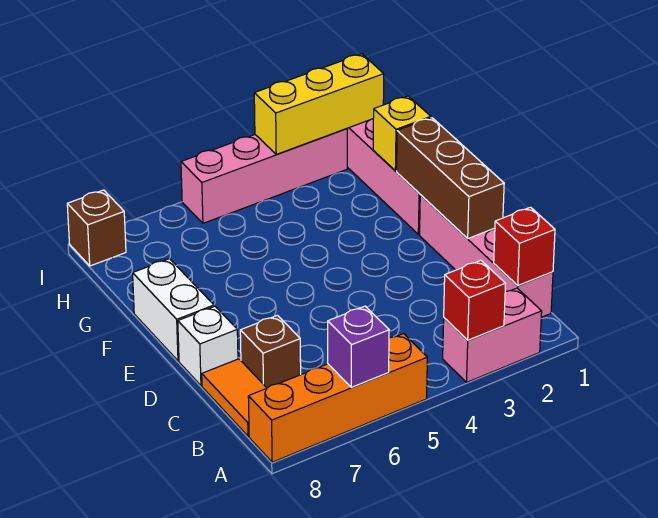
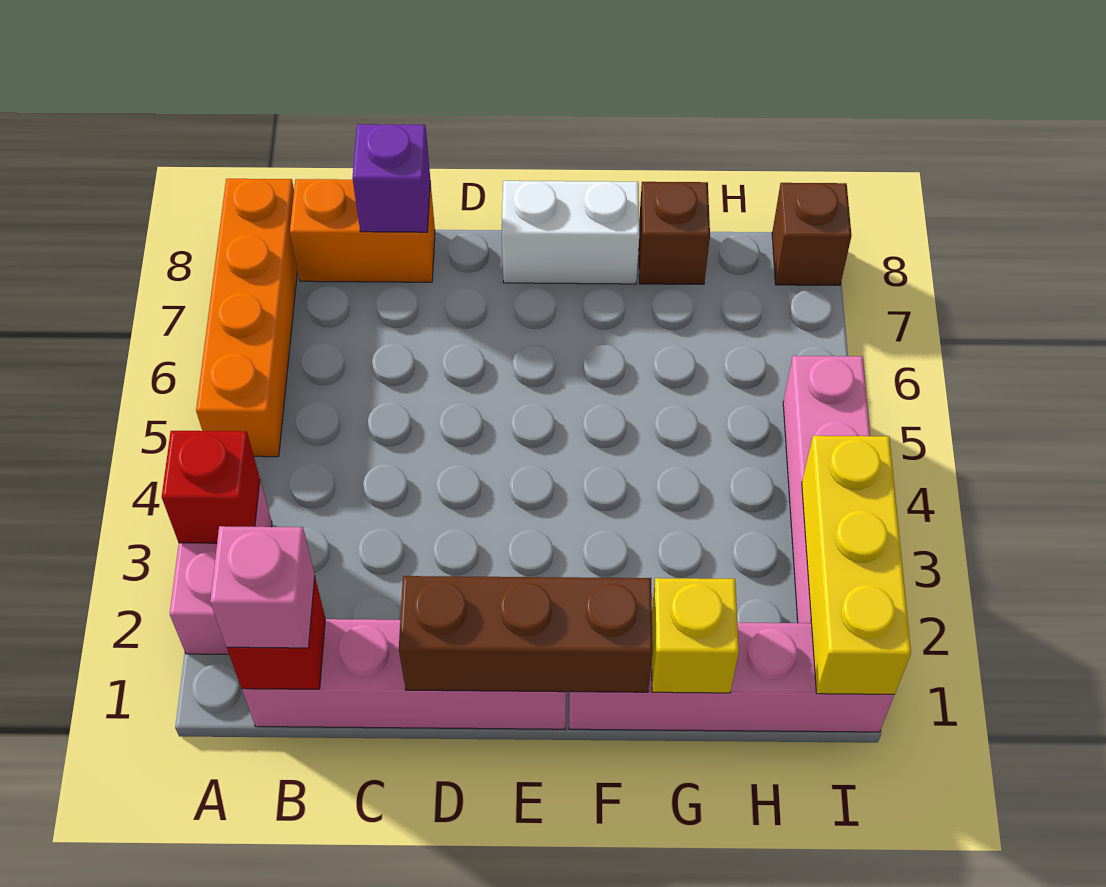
purple 1x1 brick [328,306,389,387] -> purple 1x1 brick moved to [352,124,430,232]
none -> pink 1x1 brick [210,526,315,648]
orange 1x2 tile [202,359,267,436] -> orange 1x2 brick [290,179,435,282]
brown 1x1 brick [240,315,301,388] -> brown 1x1 brick moved to [639,182,710,284]
white 1x1 brick [178,306,238,386] -> none

